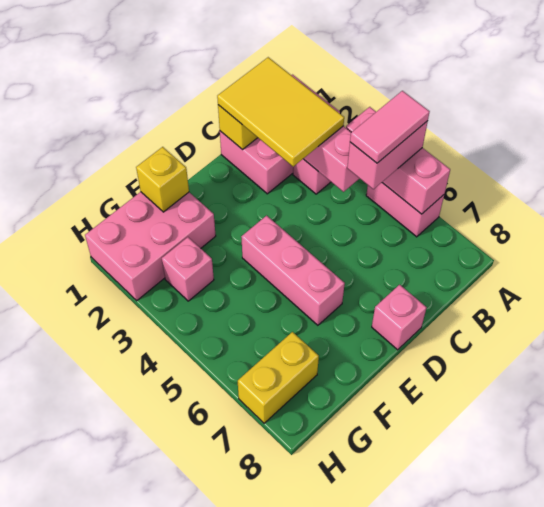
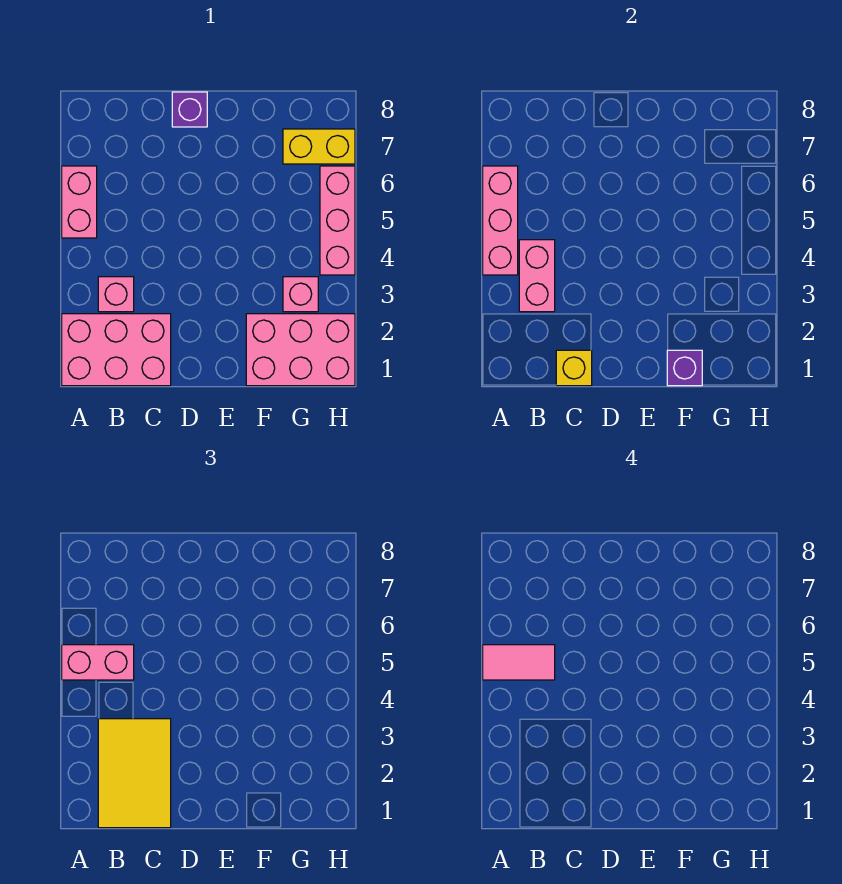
pink 1x1 brick [372,285,427,350] -> purple 1x1 brick [172,92,207,127]
pink 1x3 brick [241,216,345,325] -> pink 1x3 brick moved to [320,166,355,275]
yellow 1x1 brick [136,147,189,212] -> purple 1x1 brick [667,350,702,386]

